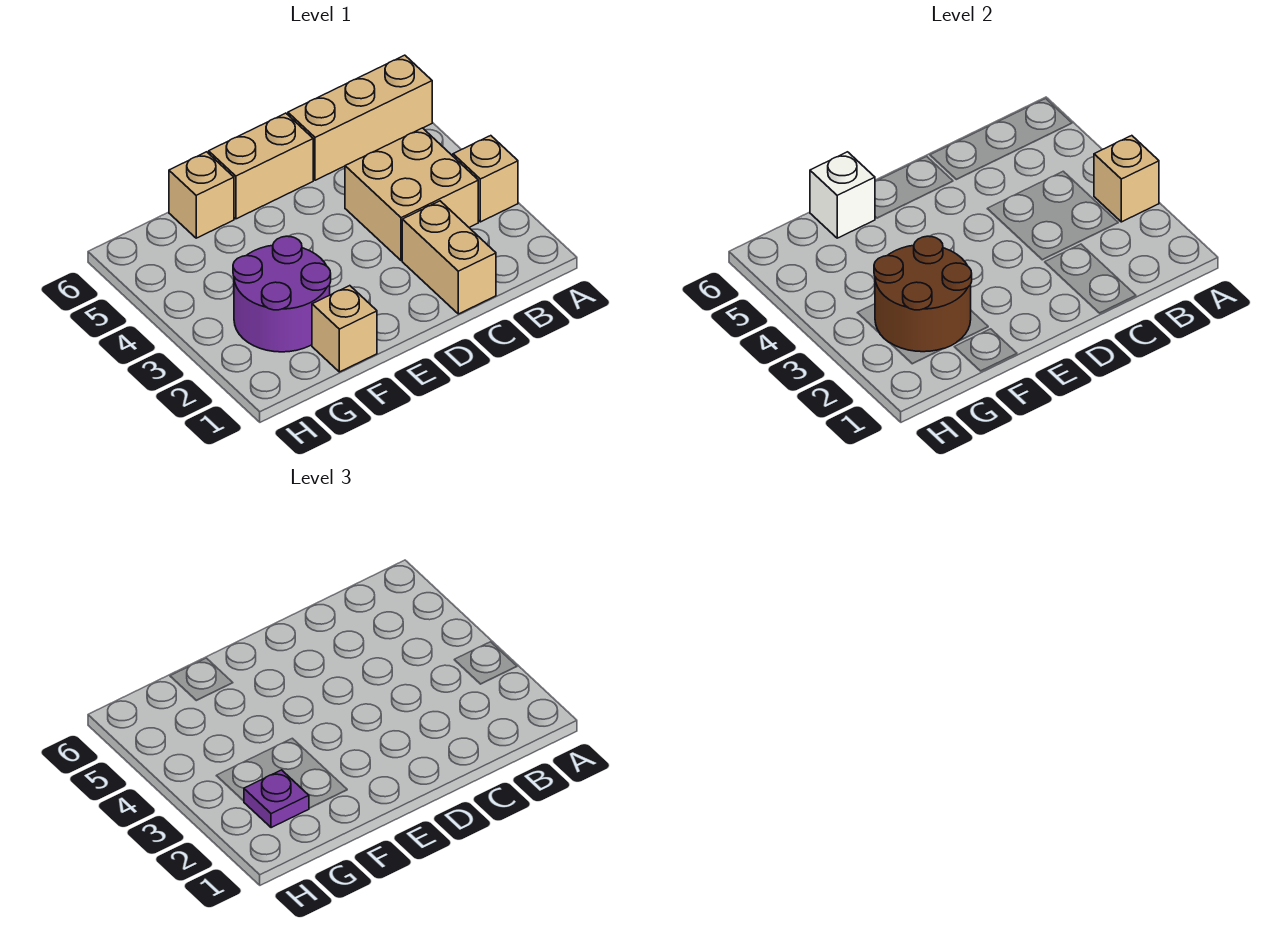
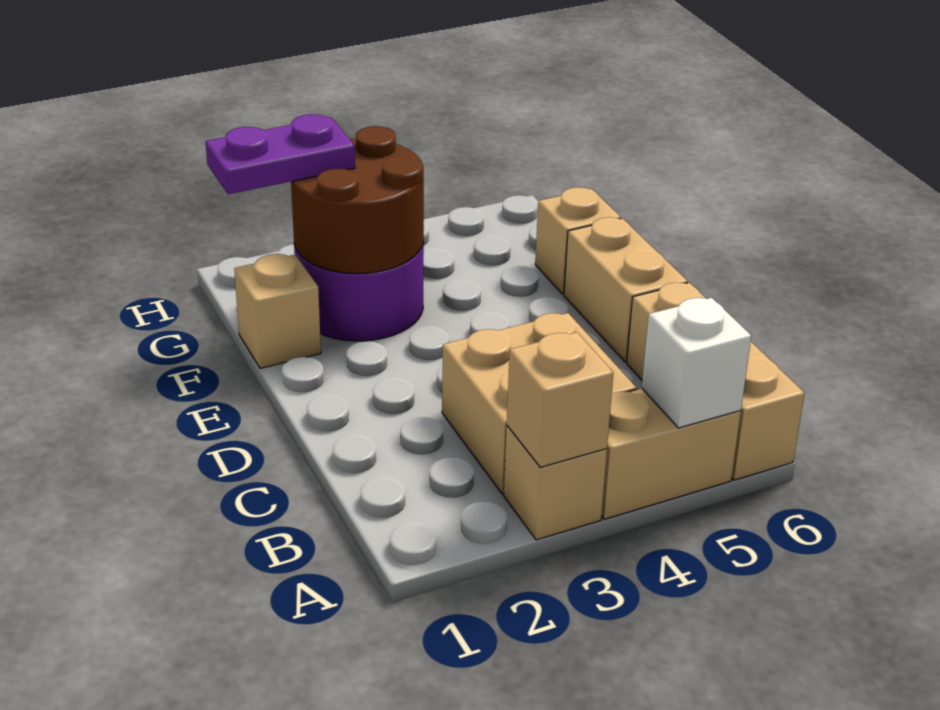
tan 1x2 brick [402,201,496,314] -> tan 1x2 brick moved to [601,389,741,519]
white 1x1 brick [810,152,875,238] -> white 1x1 brick moved to [642,298,751,428]
purple 1x1 plate [244,770,309,828] -> purple 1x2 plate [206,114,355,194]

